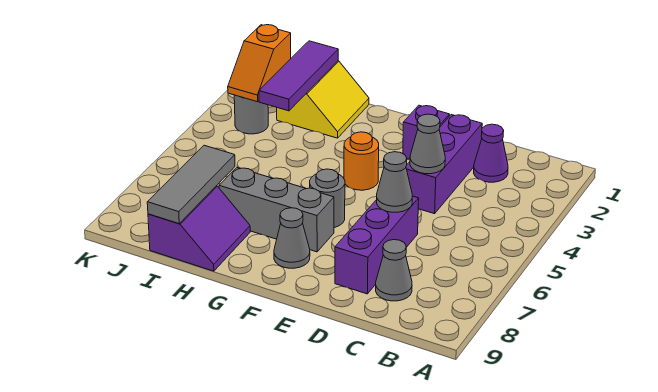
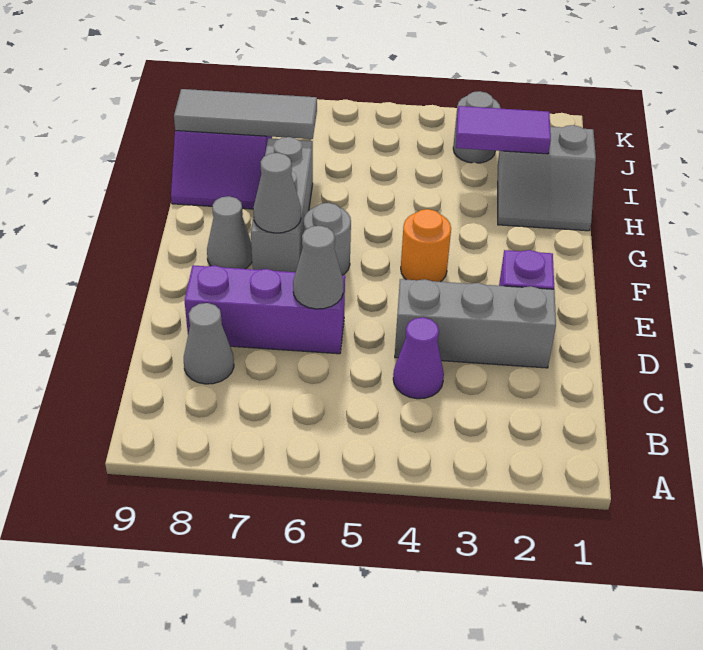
purple 1x1 cone [474,124,508,182] -> purple 1x1 cone moved to [393,317,444,399]
purple 1x3 brick [406,115,482,214] -> grey 1x3 brick [395,279,556,368]
grey 1x1 cone [410,114,445,174] -> grey 1x1 cone moved to [253,153,301,233]
yellow 2x2 slope [277,61,369,138] -> grey 2x2 slope [498,125,596,231]
purple 1x3 tile [259,41,338,111] -> purple 1x2 tile [456,106,551,154]
orange 1x2 slope [228,25,291,102] -> none

